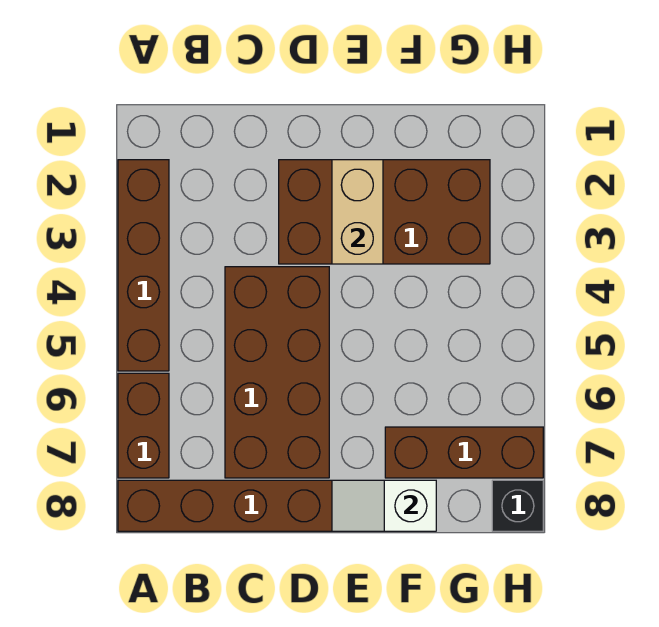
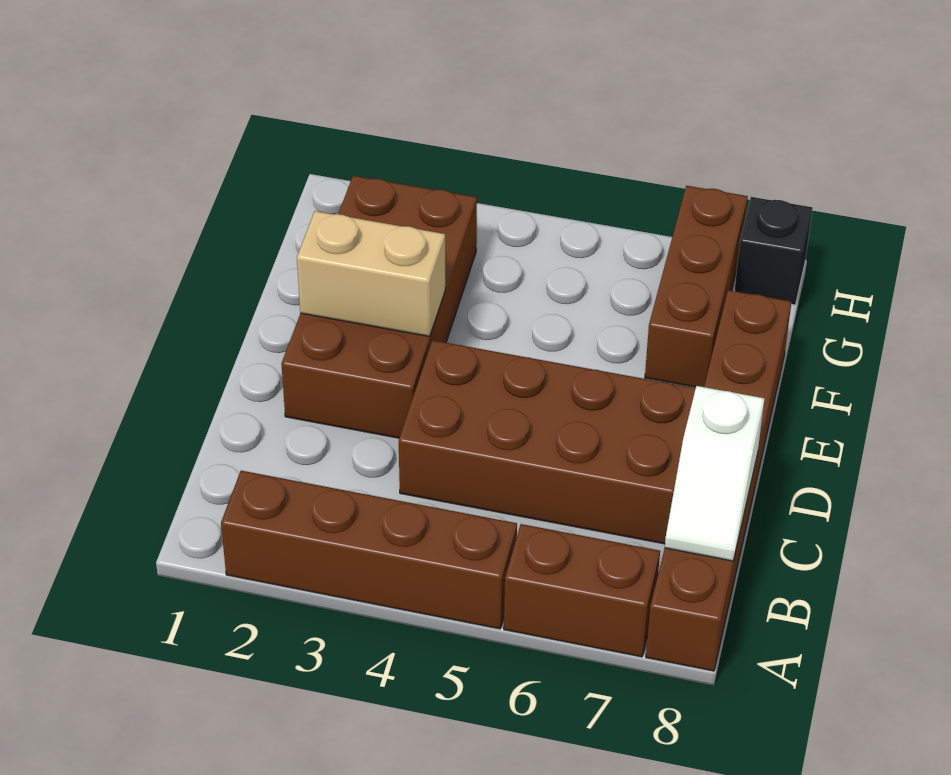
white 1x2 slope [332,480,436,531] -> white 1x2 slope moved to [665,386,765,561]

